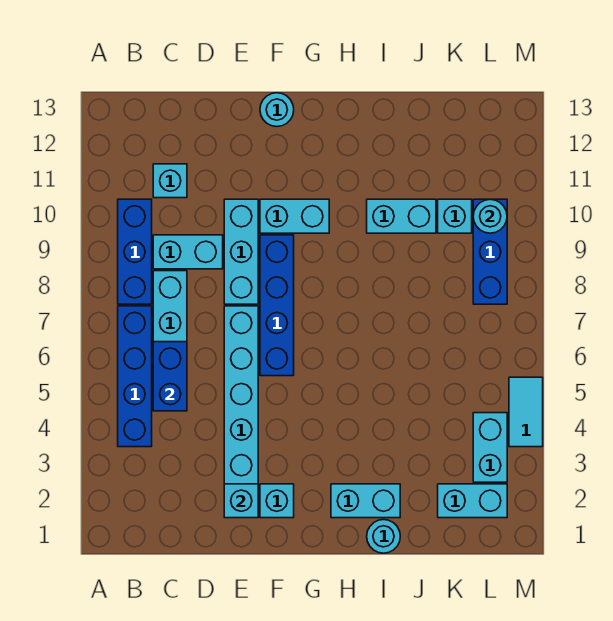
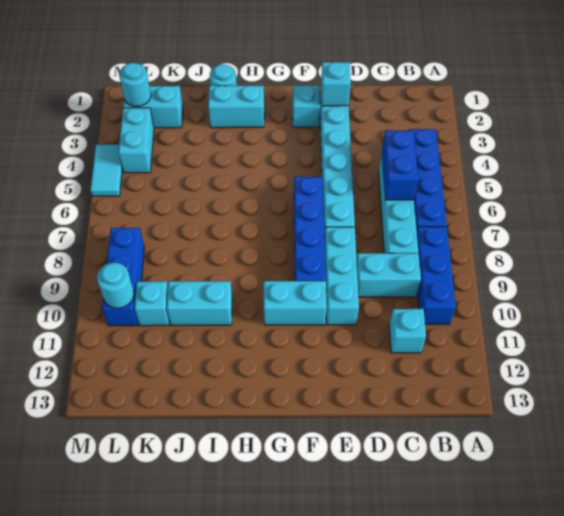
cyan 1x1 round brick [260,93,294,127] -> cyan 1x1 round brick moved to [119,63,151,107]

